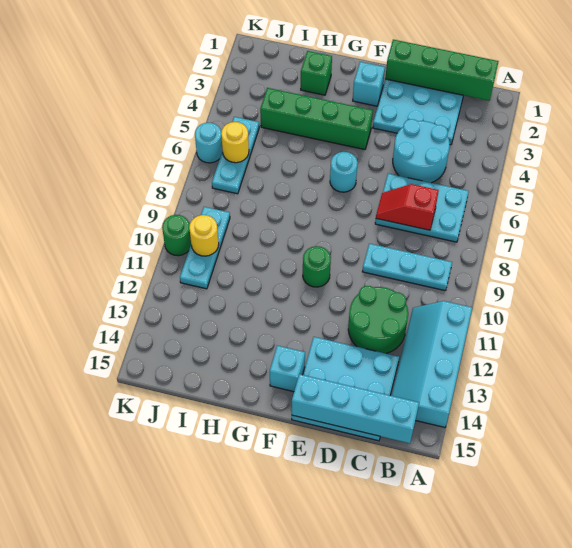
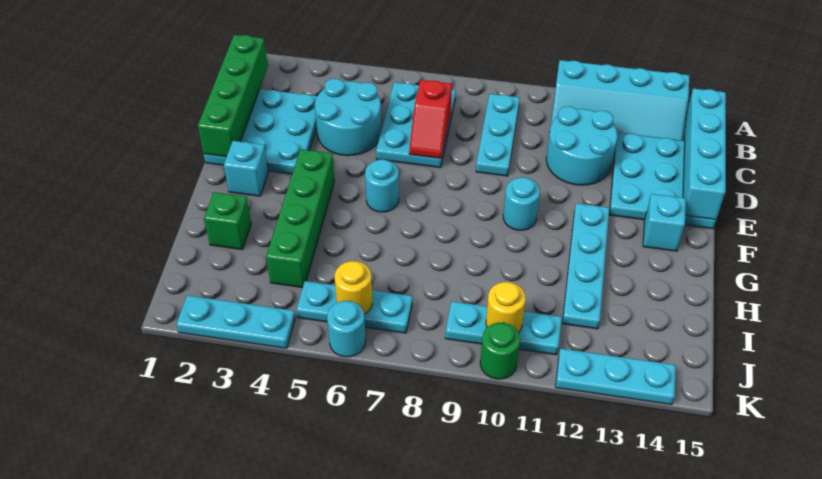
green 2x2 round brick [348,286,408,353] -> cyan 2x2 round brick [546,107,618,185]
green 1x1 round brick [303,246,331,287] -> cyan 1x1 round brick [503,177,540,230]
none -> cyan 1x4 plate [562,203,609,329]
none -> cyan 1x3 plate [176,295,295,348]
none -> cyan 1x3 plate [556,349,676,405]

